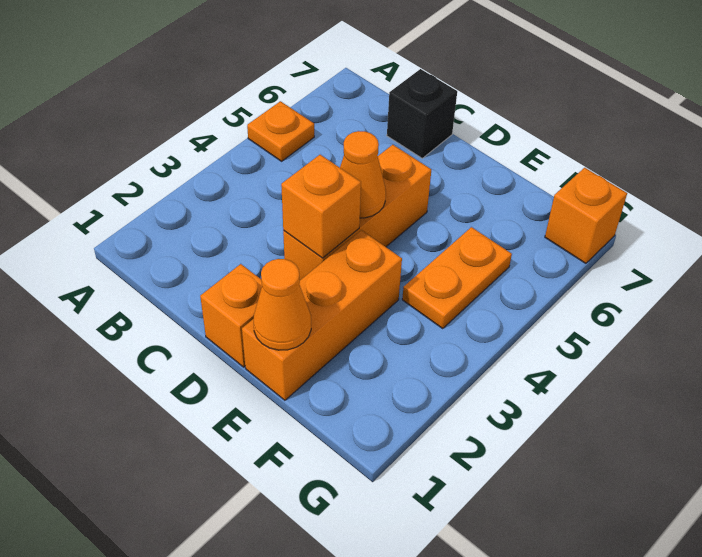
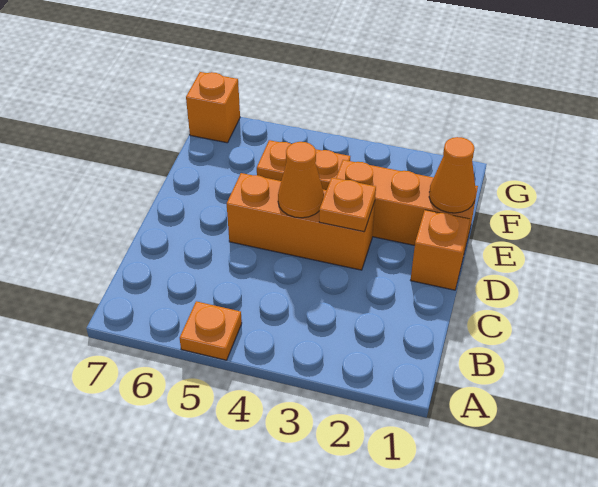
black 1x1 brick [387,69,457,158] -> none
orange 1x1 brick [281,155,361,258] -> orange 1x1 plate [319,178,376,232]

